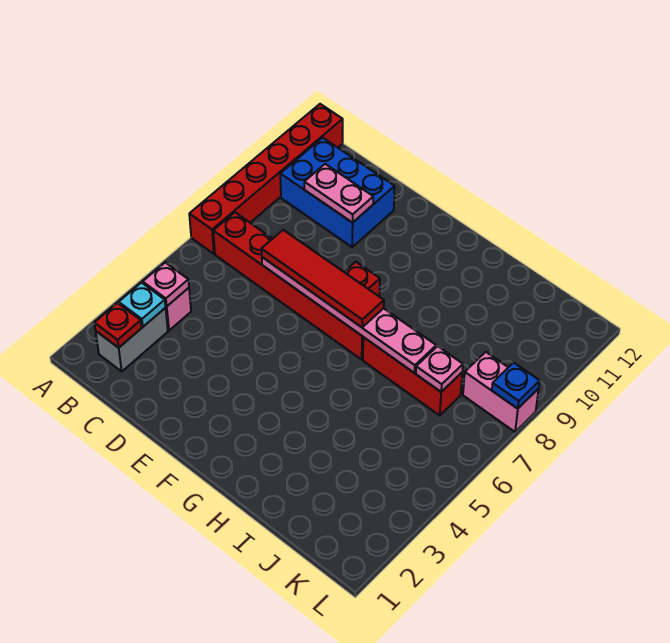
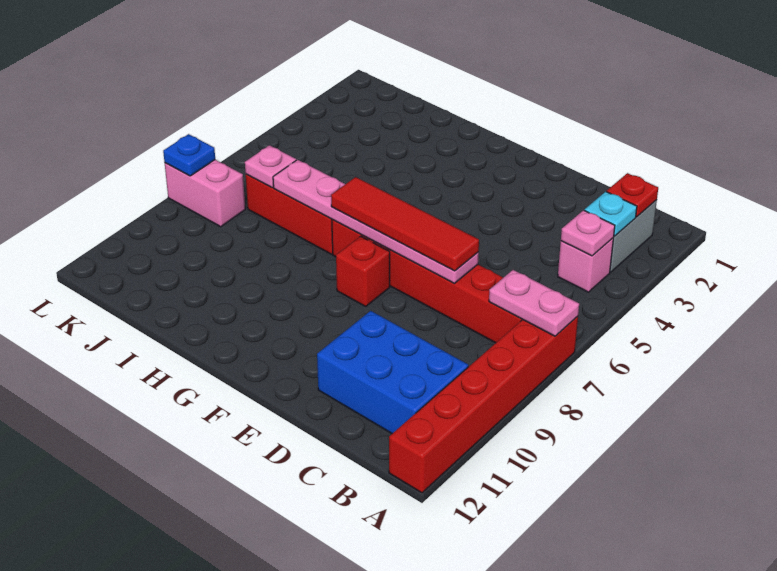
pink 1x2 plate [304,164,373,223] -> pink 1x2 plate moved to [489,270,579,336]

